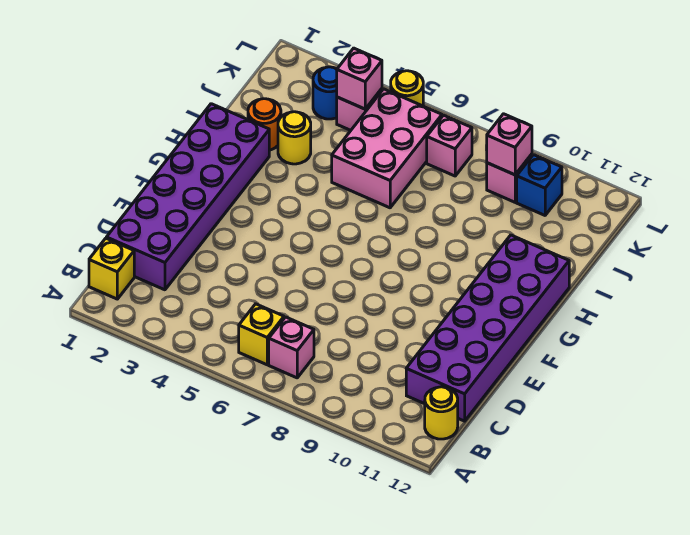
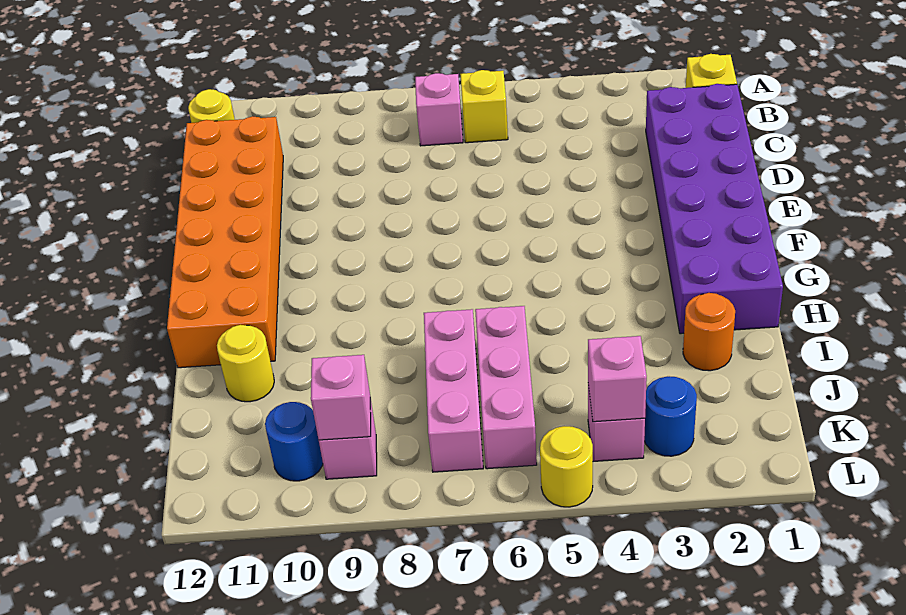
purple 2x6 brick [406,235,569,421] -> orange 2x6 brick [167,116,283,368]
yellow 1x1 round brick [278,112,311,164] -> yellow 1x1 round brick moved to [217,325,274,402]
pink 2x3 brick [332,89,442,208] -> pink 1x3 brick [475,306,537,469]
pink 1x1 brick [427,115,472,176] -> pink 1x3 brick [424,309,483,472]
blue 1x1 brick [517,155,562,215] -> blue 1x1 round brick [265,402,323,481]

